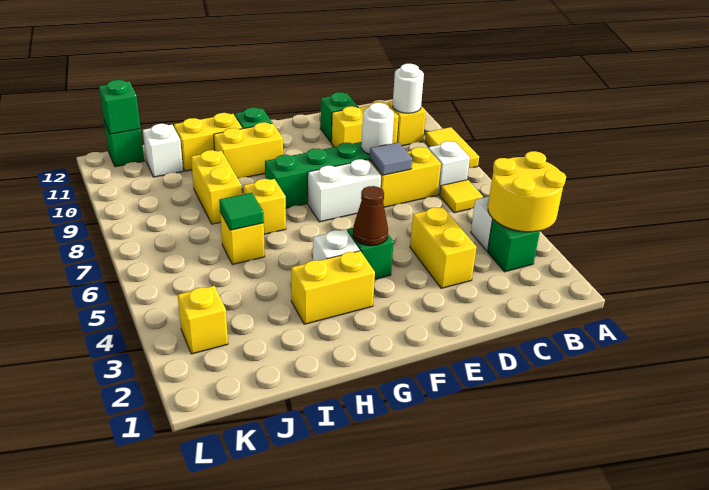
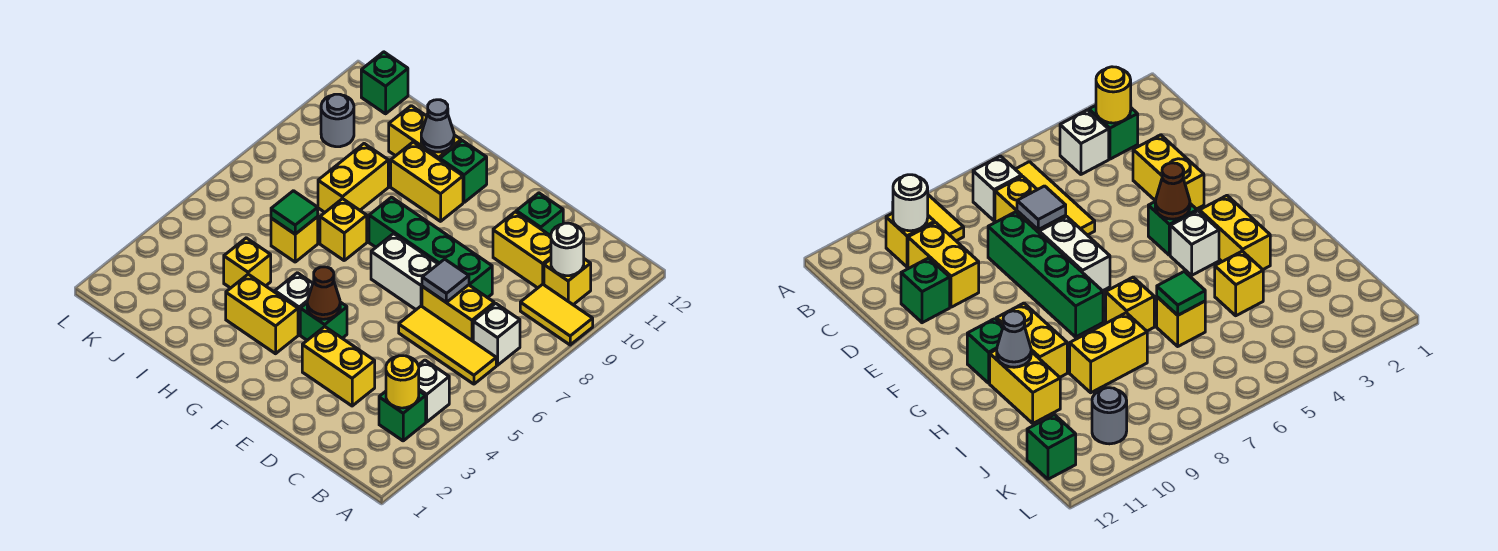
yellow 2x2 round brick [488,151,566,232] -> yellow 1x1 round brick [386,356,419,408]
yellow 1x2 tile [425,127,479,168] -> yellow 1x2 tile turned to [520,284,593,345]
yellow 1x1 tile [440,180,483,213] -> yellow 1x3 tile [399,306,496,384]
yellow 1x2 brick [410,207,477,288] -> yellow 1x2 brick turned to [302,327,375,406]
white 1x1 round brick [361,103,394,154] -> none
none -> grey 1x1 cone [421,100,454,152]
white 1x1 brick [143,124,183,177] -> none
yellow 1x1 brick [178,286,228,354] -> yellow 1x1 brick moved to [224,238,271,288]
none -> grey 1x1 round brick [321,94,354,147]
green 1x1 brick [99,80,141,134] -> none

